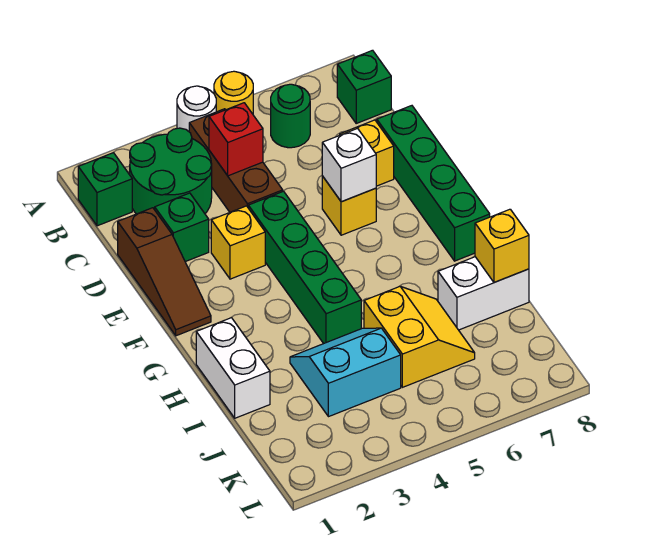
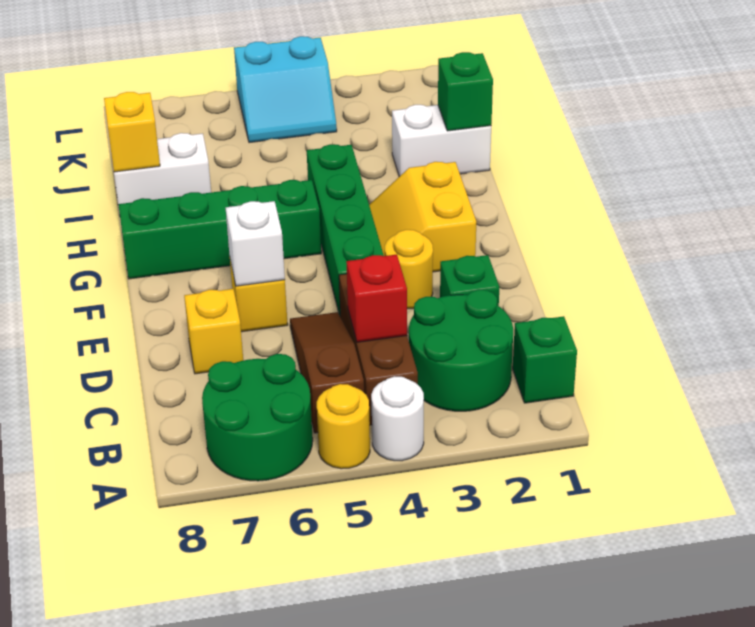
green 1x1 round brick [271,84,310,148] -> green 2x2 round brick [202,354,313,481]
green 1x1 brick [337,50,391,123] -> green 1x1 brick moved to [438,52,493,131]
brown 1x3 slope [118,208,211,336] -> brown 1x3 slope moved to [290,312,364,433]
green 1x4 brick [377,106,490,261] -> green 1x4 brick turned to [118,180,321,279]
yellow 1x1 brick [211,206,265,279] -> yellow 1x1 round brick [385,230,433,309]
white 1x2 brick [196,318,270,418] -> white 1x2 brick turned to [392,105,491,177]
cyan 2x2 slope [290,328,401,417] -> cyan 2x2 slope moved to [234,36,337,143]
yellow 2x2 slope [364,286,475,387] -> yellow 2x2 slope moved to [369,162,476,272]

